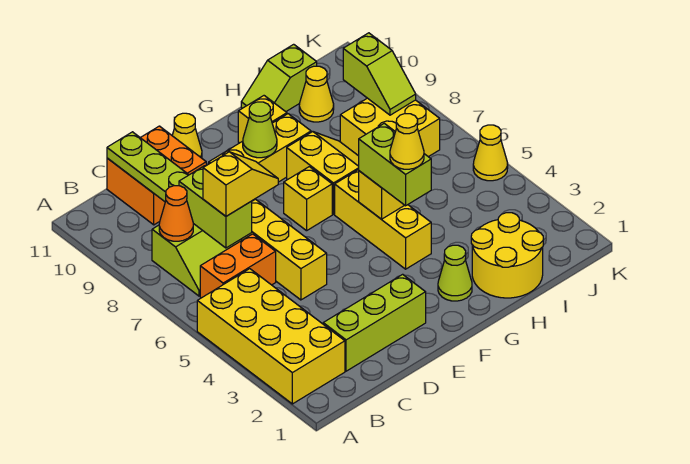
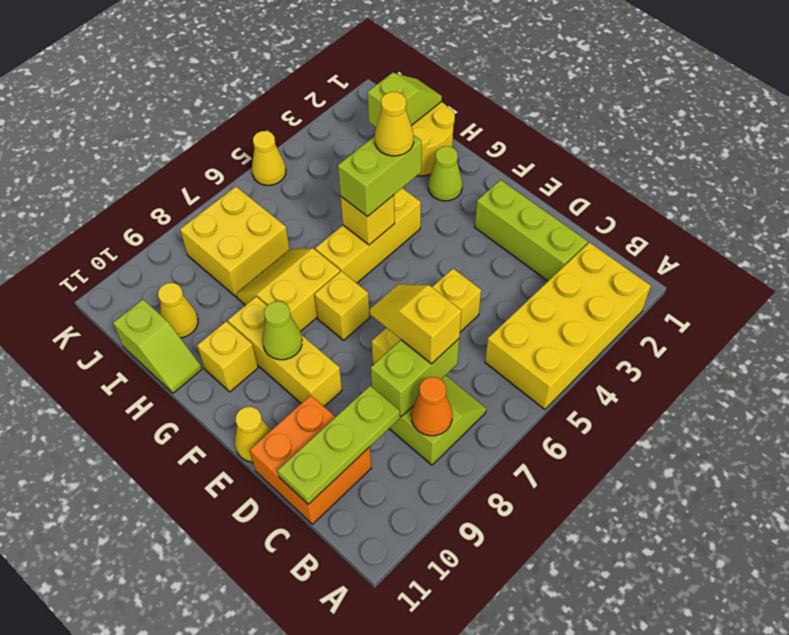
orange 1x2 brick [200,234,276,298] -> none
lime 1x2 slope [343,33,416,115] -> lime 1x2 slope moved to [367,73,442,127]

